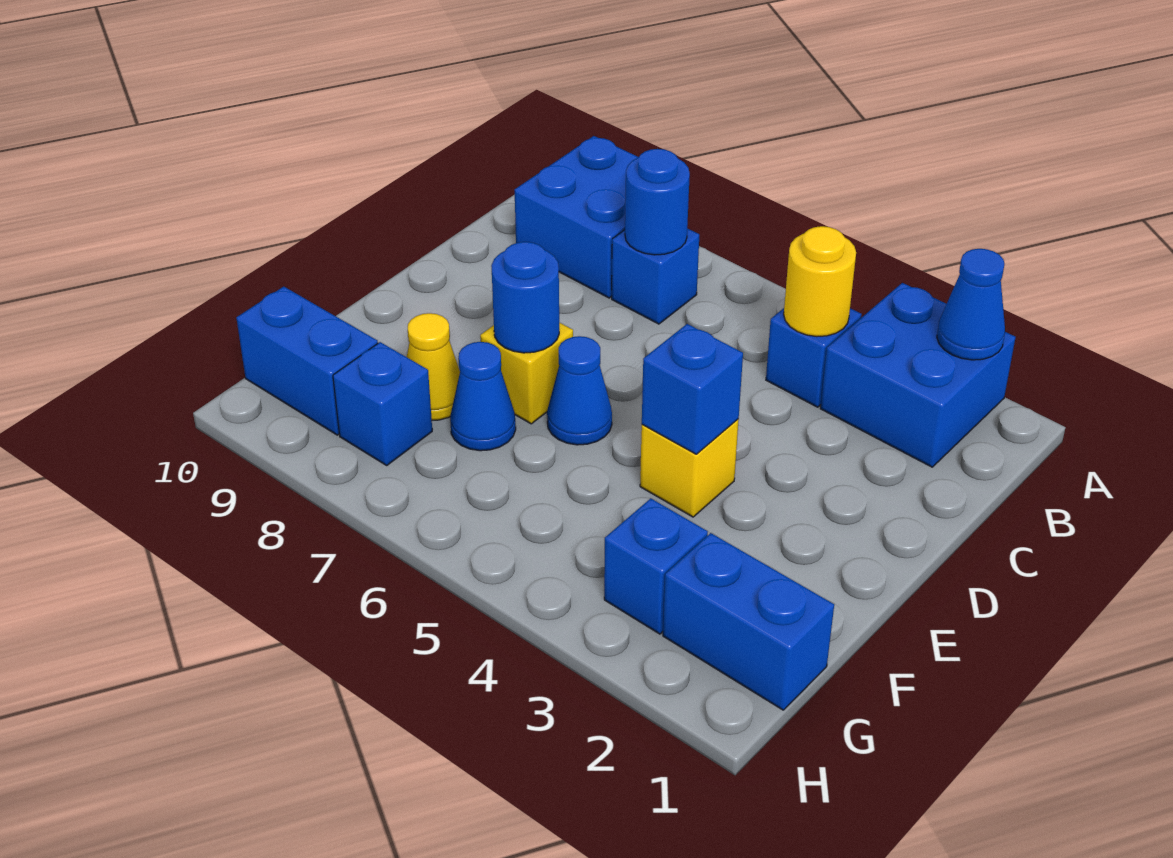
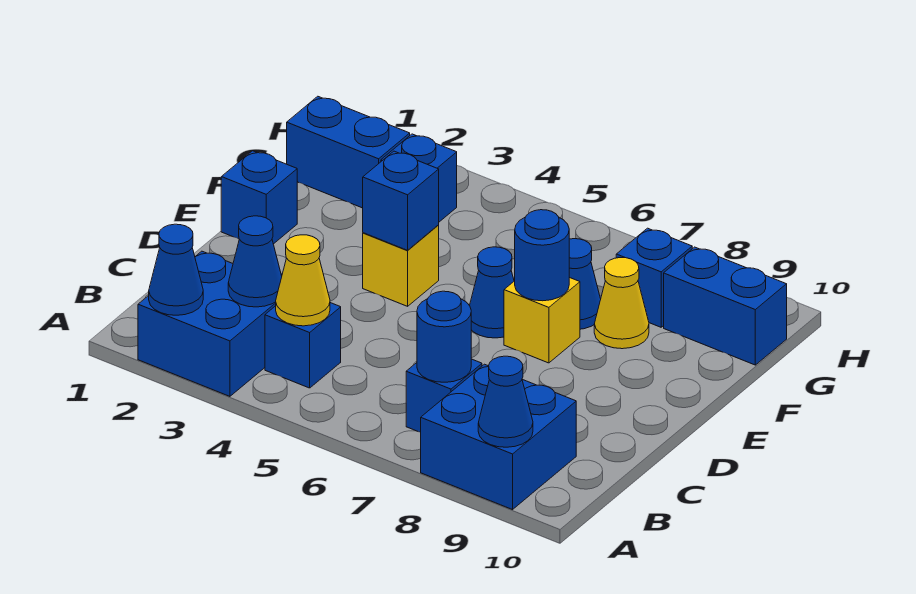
none -> blue 1x1 cone [478,356,533,447]
none -> blue 1x1 cone [228,216,282,307]
yellow 1x1 round brick [784,226,856,337] -> yellow 1x1 cone [276,235,330,326]
none -> blue 1x1 brick [221,151,297,244]

